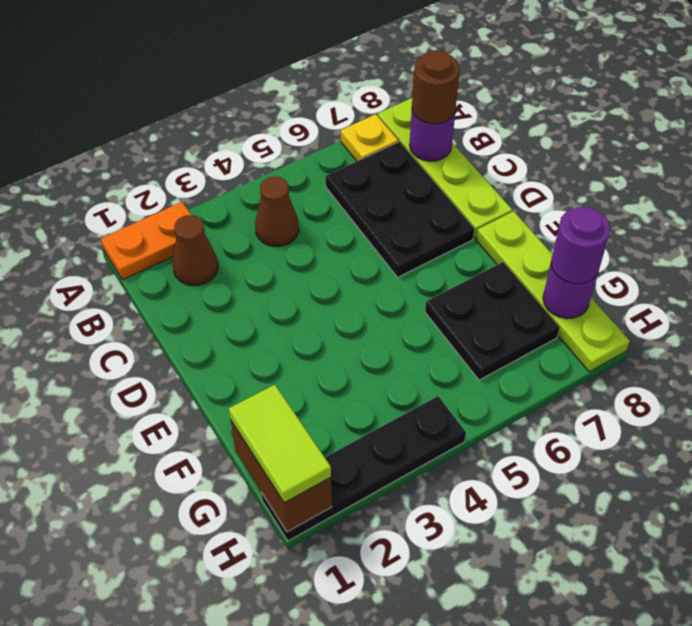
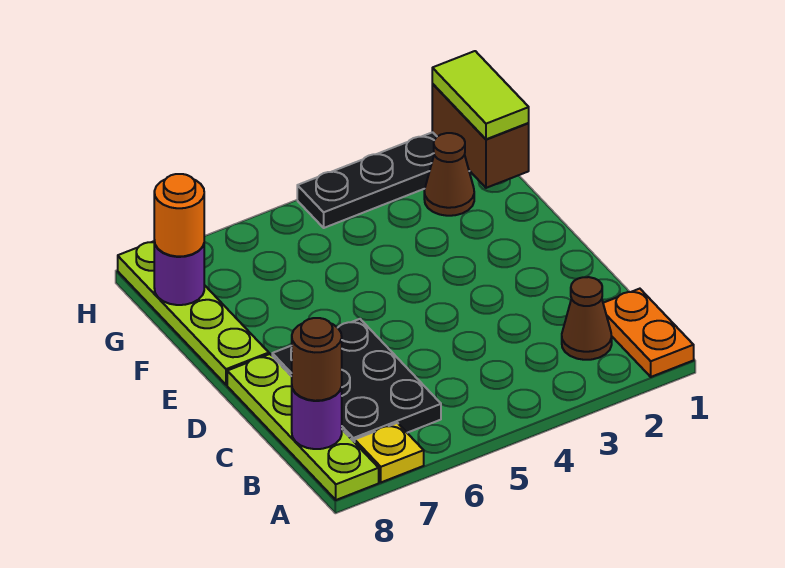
orange 1x2 plate [101,202,191,280] -> orange 1x2 plate turned to [603,289,694,377]
brown 1x1 cone [255,177,299,246] -> brown 1x1 cone moved to [424,133,474,216]
black 2x2 plate [425,262,560,380] -> none
purple 1x1 round brick [551,207,610,284] -> orange 1x1 round brick [154,174,204,257]

